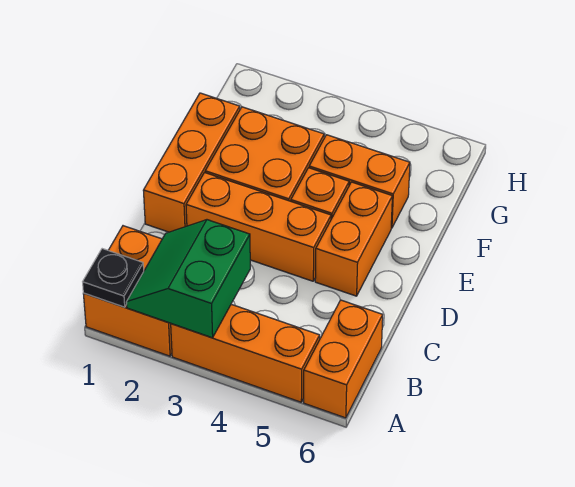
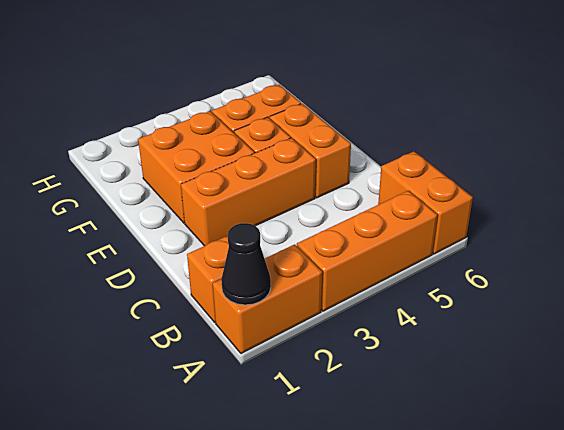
black 1x1 plate [83,249,144,307] -> black 1x1 cone [221,223,271,305]
green 2x2 slope [127,220,250,338] -> none
orange 1x3 brick [143,93,240,232] -> none

